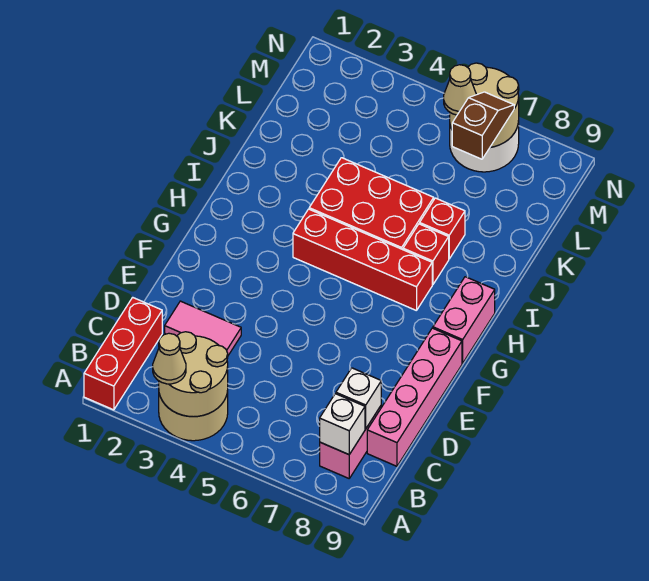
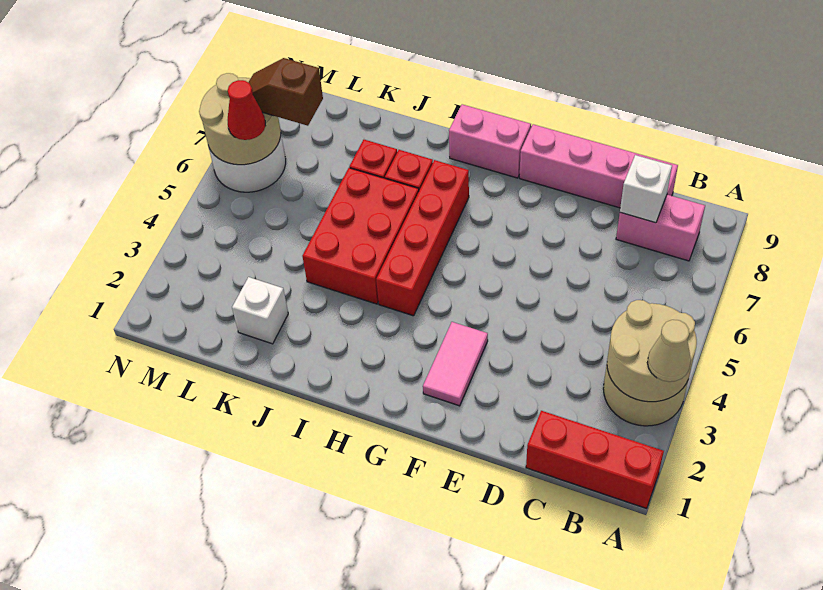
white 1x1 brick [320,394,365,455] -> white 1x1 brick moved to [232,277,288,344]
pink 1x2 tile [165,301,241,355] -> pink 1x2 tile moved to [423,322,488,406]
tan 1x1 cone [444,65,476,115] -> red 1x1 cone [228,80,265,140]

